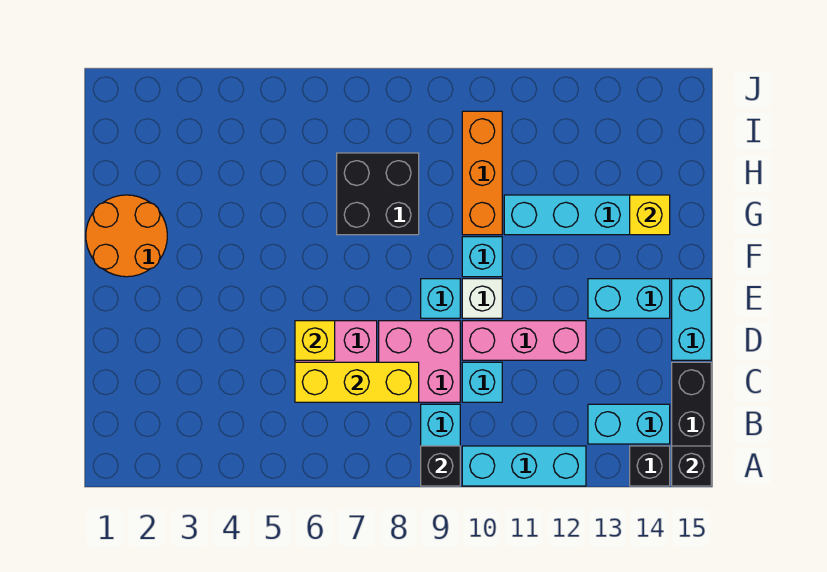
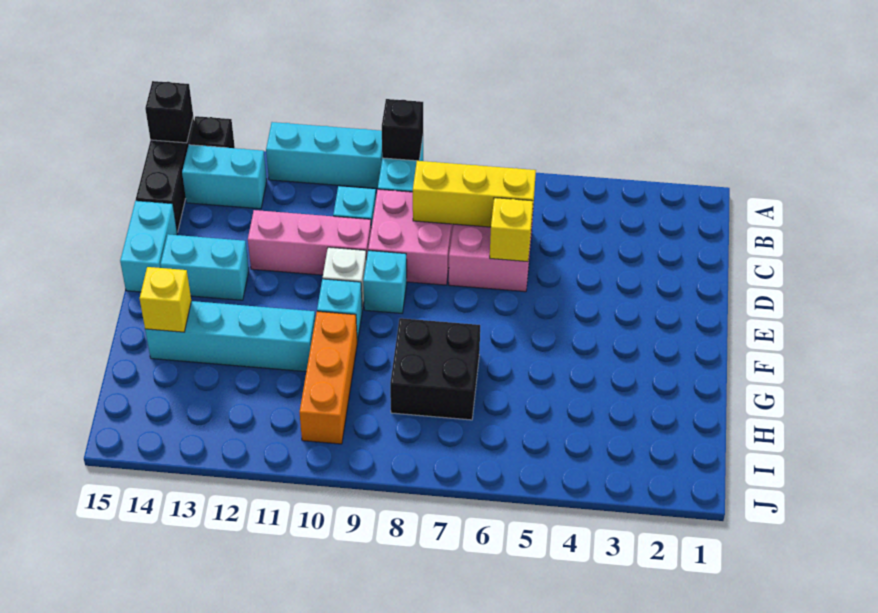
orange 2x2 round brick [86,195,167,277] -> none

